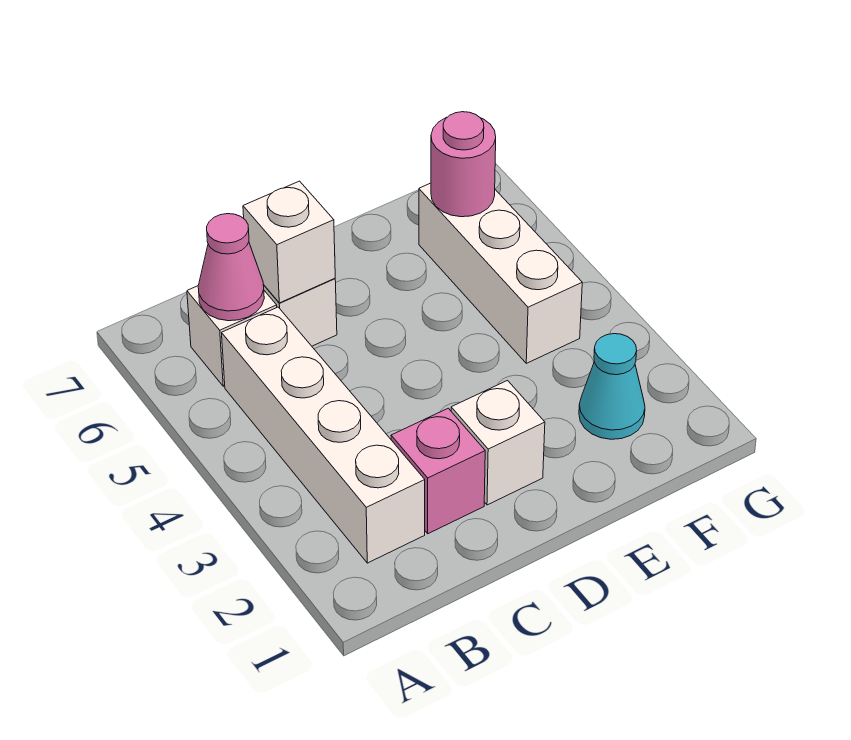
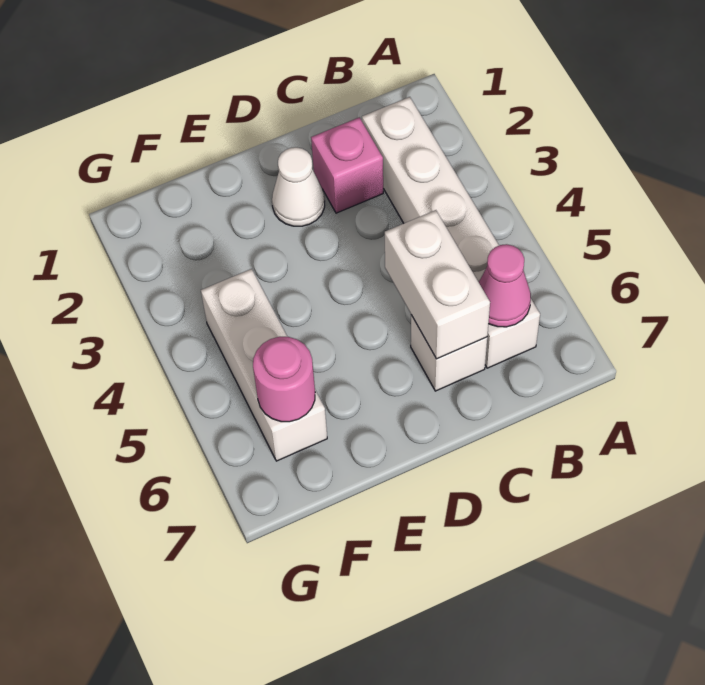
white 1x1 brick [243,181,335,303] -> white 1x2 brick [385,210,490,359]
white 1x1 brick [451,381,545,505] -> white 1x1 cone [272,147,325,226]
cyan 1x1 cone [579,334,645,439] -> none

